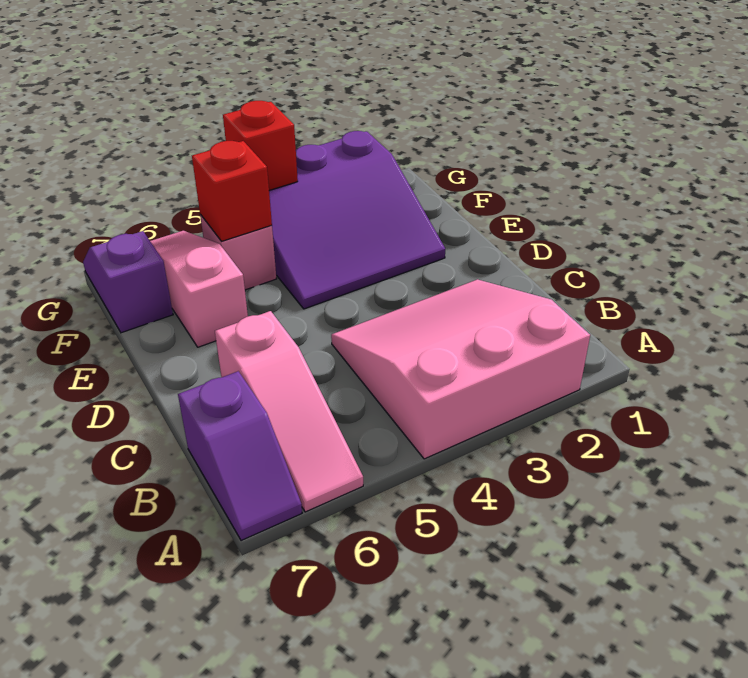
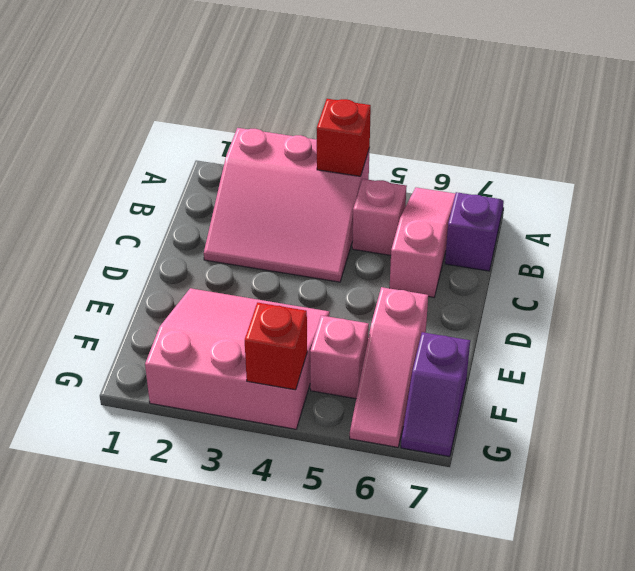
none -> pink 1x1 brick [352,179,407,255]
purple 3x3 slope [269,131,445,309] -> pink 3x3 slope [145,288,330,429]
red 1x1 brick [192,141,272,241] -> red 1x1 brick moved to [317,99,371,176]

